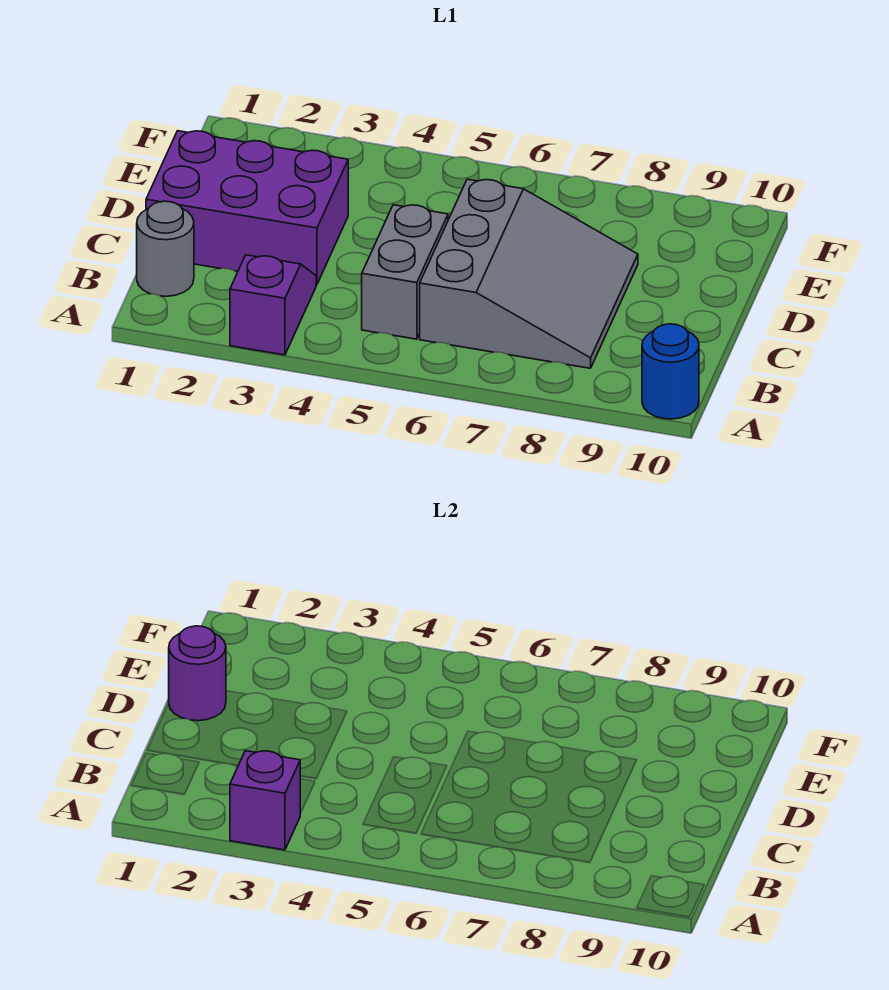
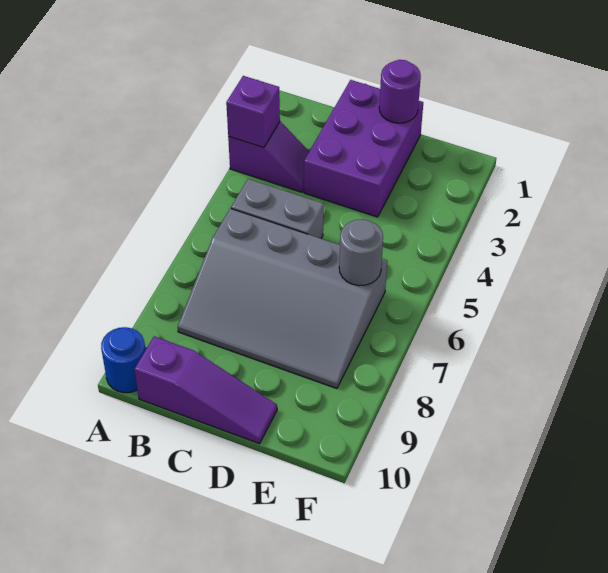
grey 1x1 round brick [137,201,194,296] -> grey 1x1 round brick moved to [339,220,383,286]
grey 3x3 slope [420,179,638,368] -> grey 3x4 slope [178,208,387,388]
none -> purple 1x3 slope [134,336,277,444]

